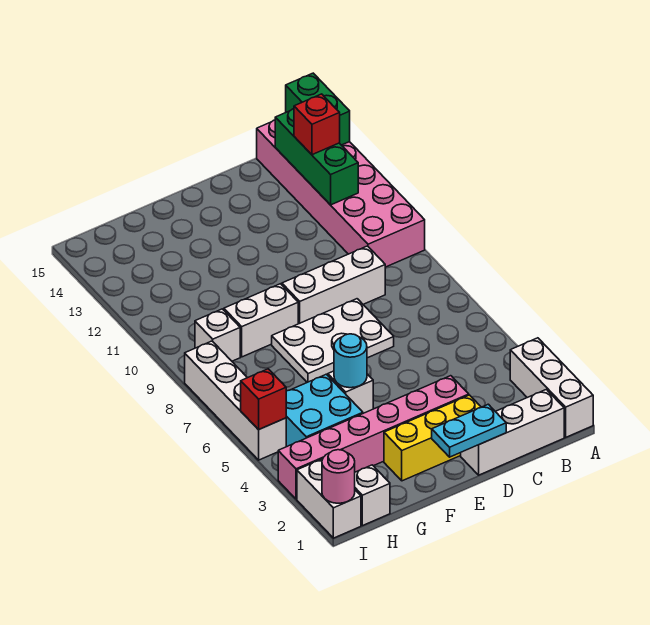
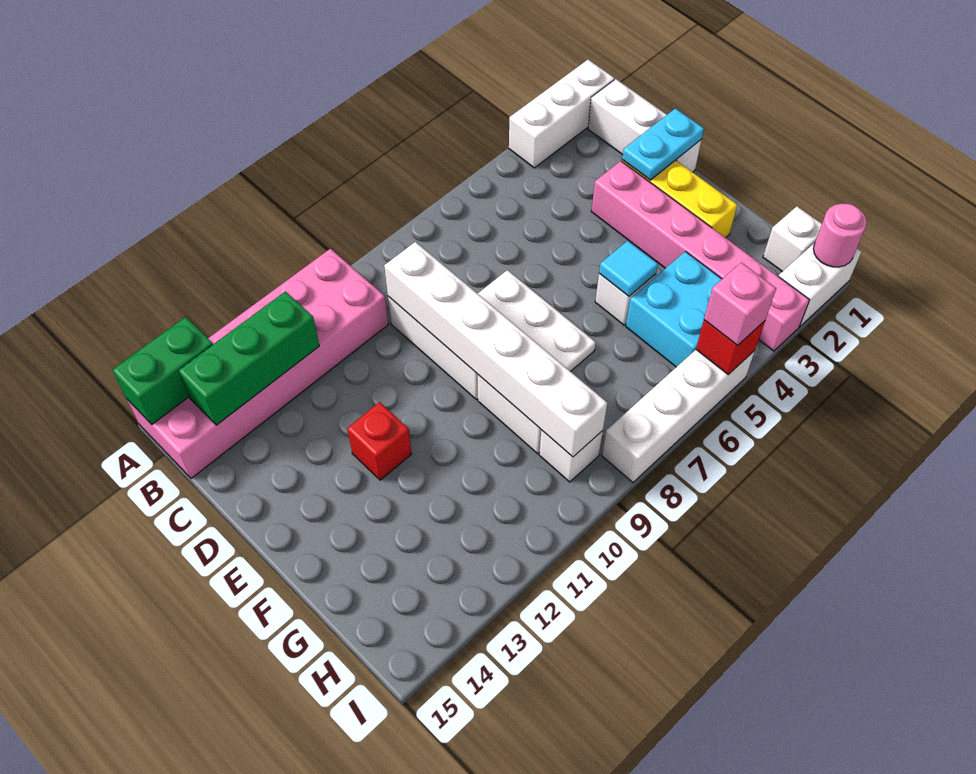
red 1x1 brick [294,94,340,155] -> red 1x1 brick moved to [347,402,412,480]
none -> white 1x6 brick [384,242,607,457]
cyan 1x2 plate [432,404,506,457] -> cyan 1x2 plate turned to [622,108,704,180]
cyan 1x1 round brick [334,334,367,388] -> cyan 1x1 tile [599,241,658,296]
none -> pink 1x1 brick [704,262,776,346]

